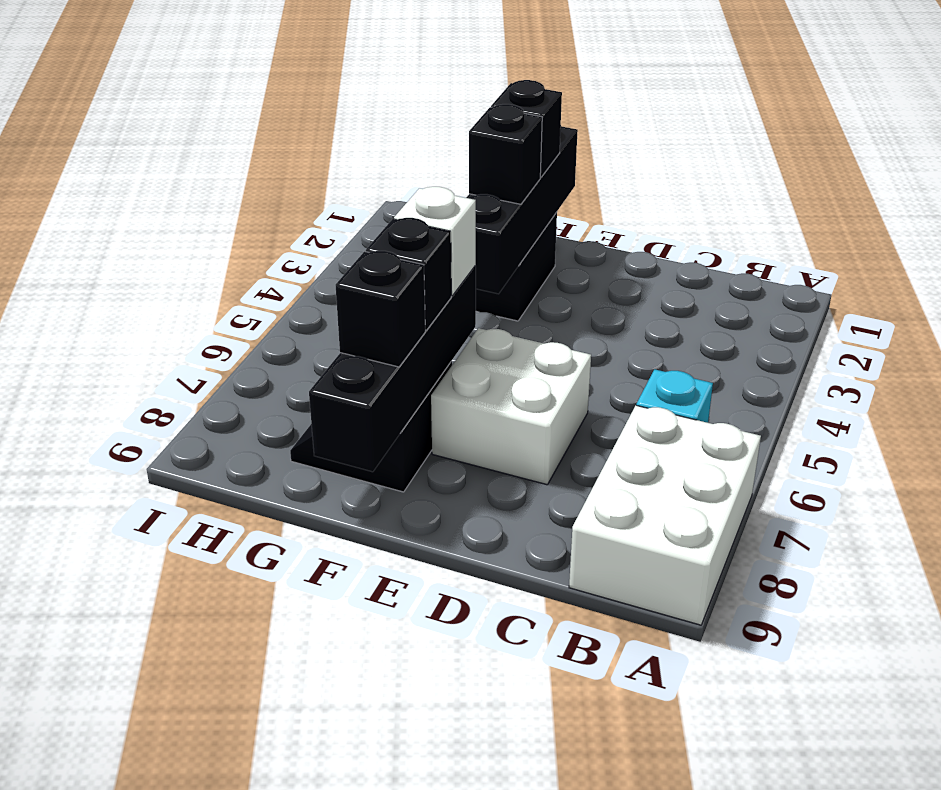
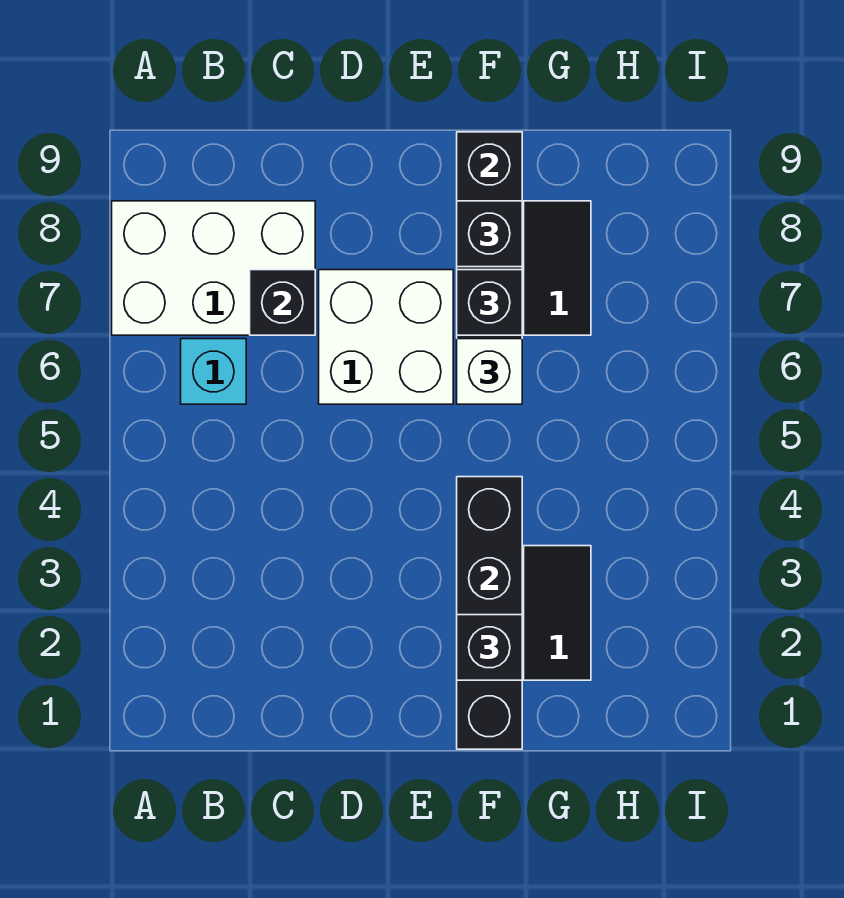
white 2x3 brick [569,405,761,625] -> white 2x3 brick turned to [112,201,315,335]
black 1x1 brick [469,104,542,204] -> black 1x1 brick moved to [250,270,315,335]

